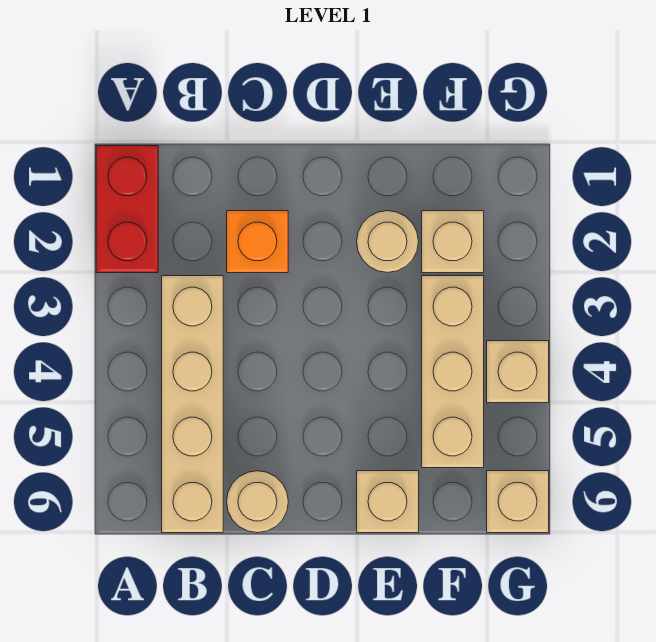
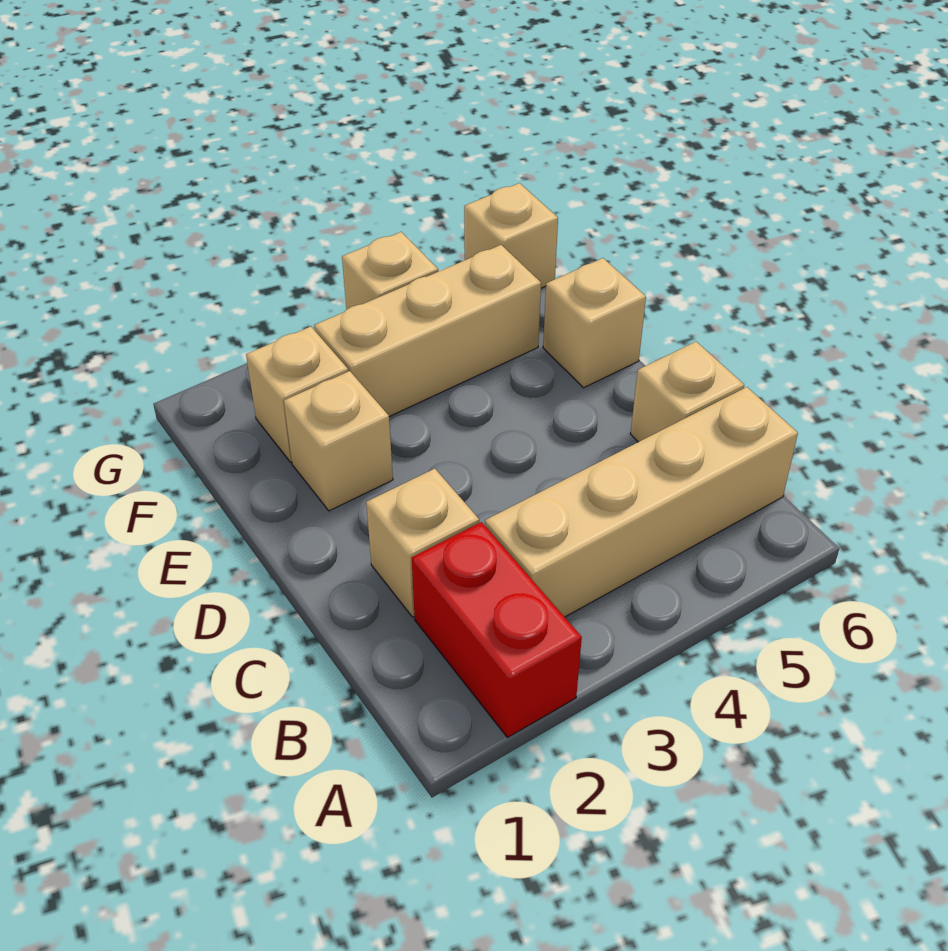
red 1x2 brick [96,146,158,273] -> red 1x2 brick turned to [412,522,582,737]
orange 1x1 brick [227,211,288,273] -> tan 1x1 brick [366,469,479,617]
tan 1x1 round brick [227,471,288,533] -> tan 1x1 brick [630,342,744,442]
tan 1x1 round brick [357,211,418,273] -> tan 1x1 brick [284,371,393,511]

